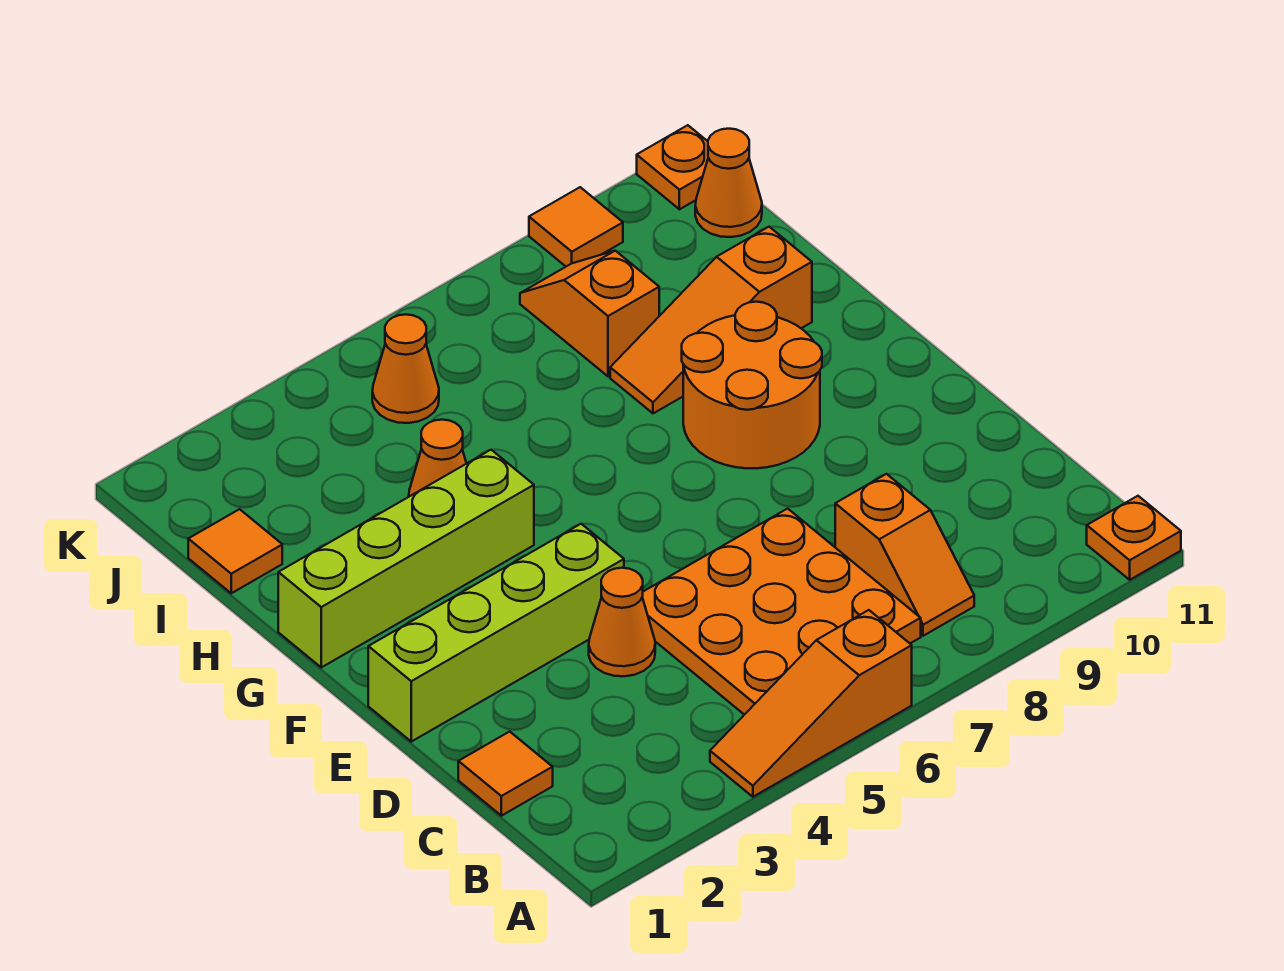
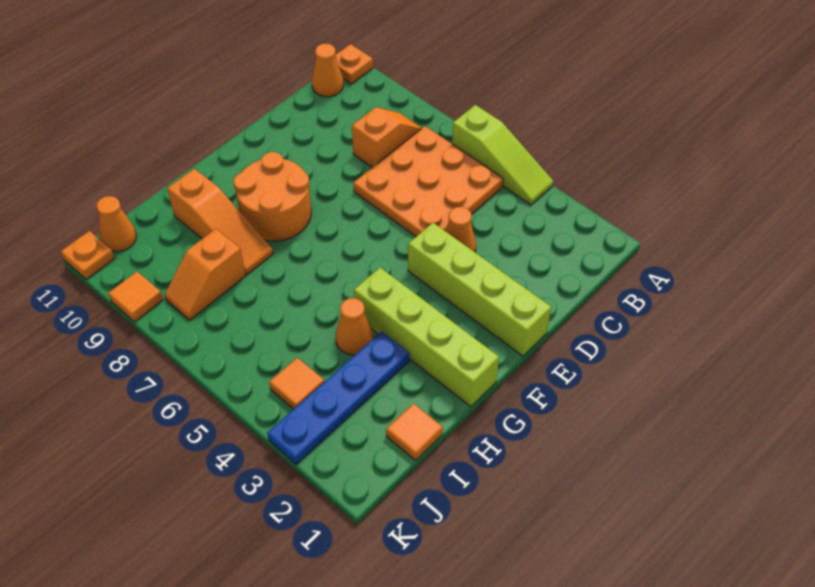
orange 1x3 slope [710,610,912,797] -> lime 1x3 slope [452,105,553,205]
orange 1x1 tile [458,732,553,816] -> orange 1x1 tile moved to [269,358,324,409]
none -> blue 1x4 plate [267,332,410,464]
orange 1x1 cone [372,314,439,423] -> orange 1x1 cone moved to [312,44,344,97]

